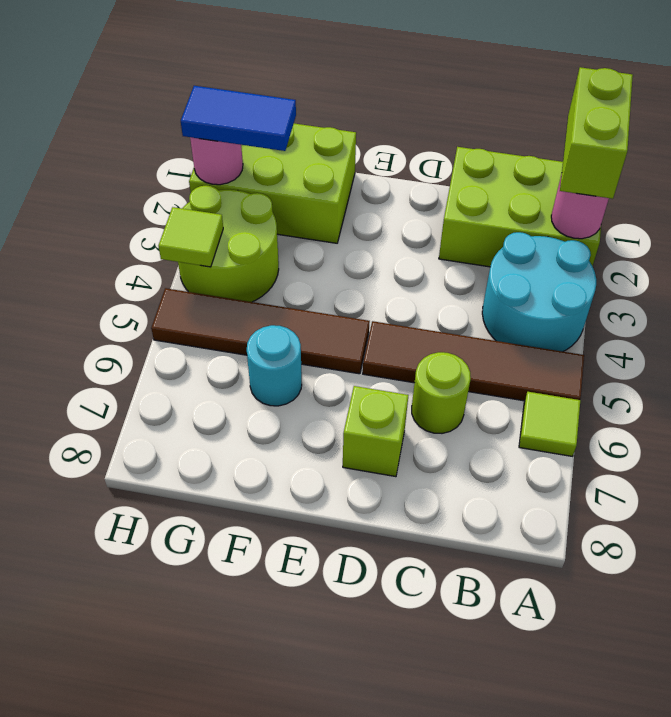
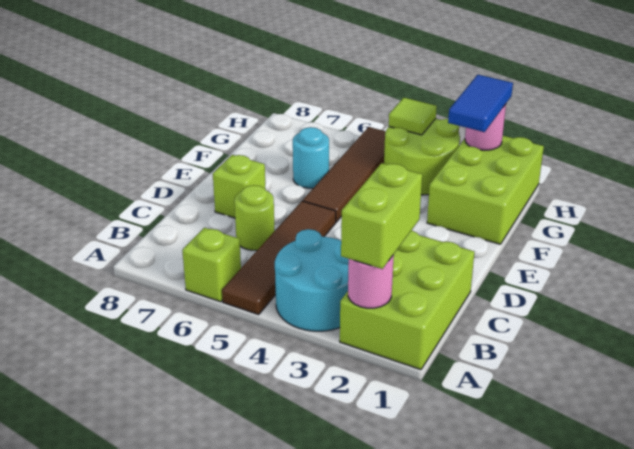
lime 1x2 brick [560,67,633,199] -> lime 1x2 brick turned to [341,163,422,269]
lime 1x1 tile [519,392,580,456] -> lime 1x1 brick [182,228,241,302]

